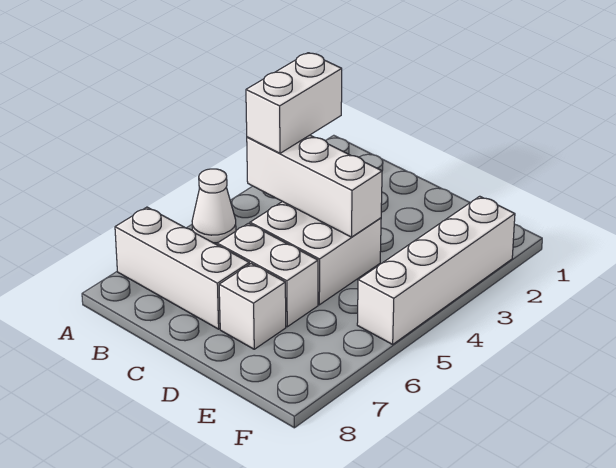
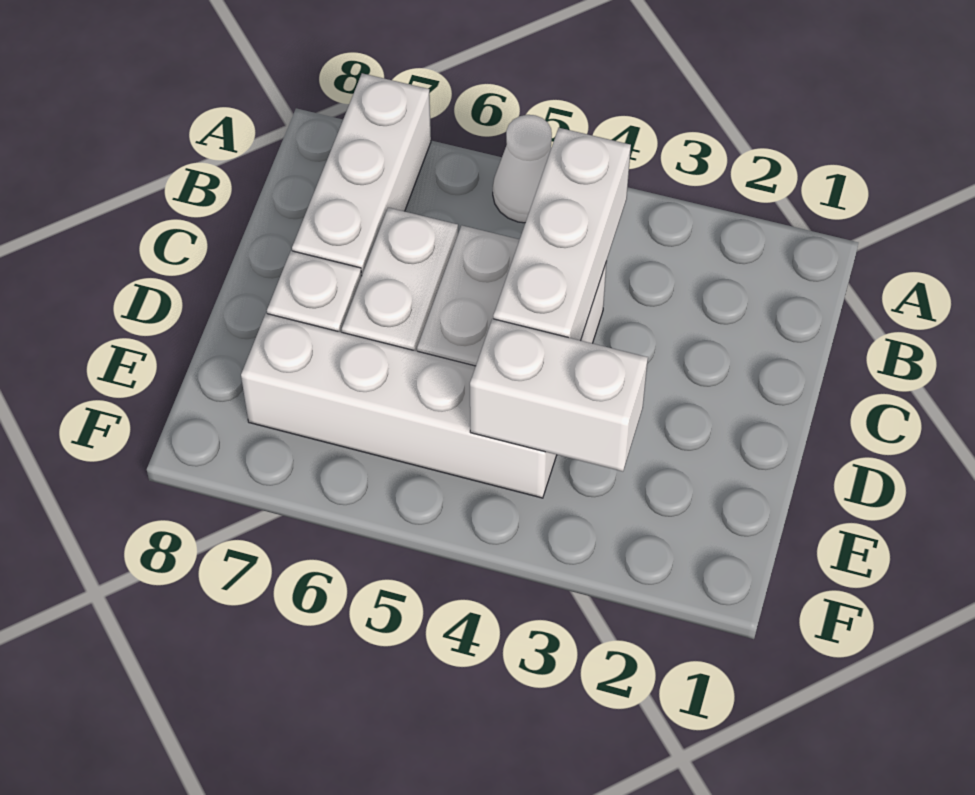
white 1x2 brick [246,53,342,153] -> white 1x2 brick moved to [470,319,648,471]
white 1x4 brick [357,196,515,344] -> white 1x4 brick moved to [241,314,557,498]

